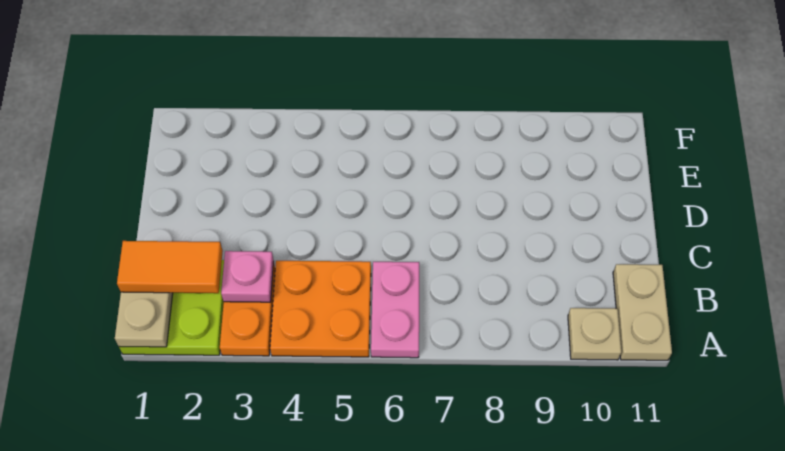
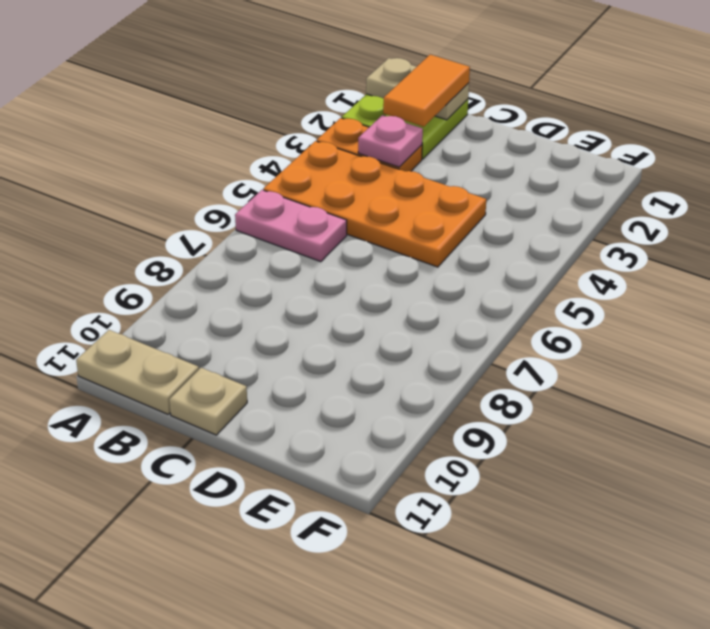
orange 2x2 plate [270,261,371,357] -> orange 2x4 plate [263,141,486,267]
tan 1x1 plate [568,308,621,360] -> tan 1x1 plate moved to [169,368,247,435]

